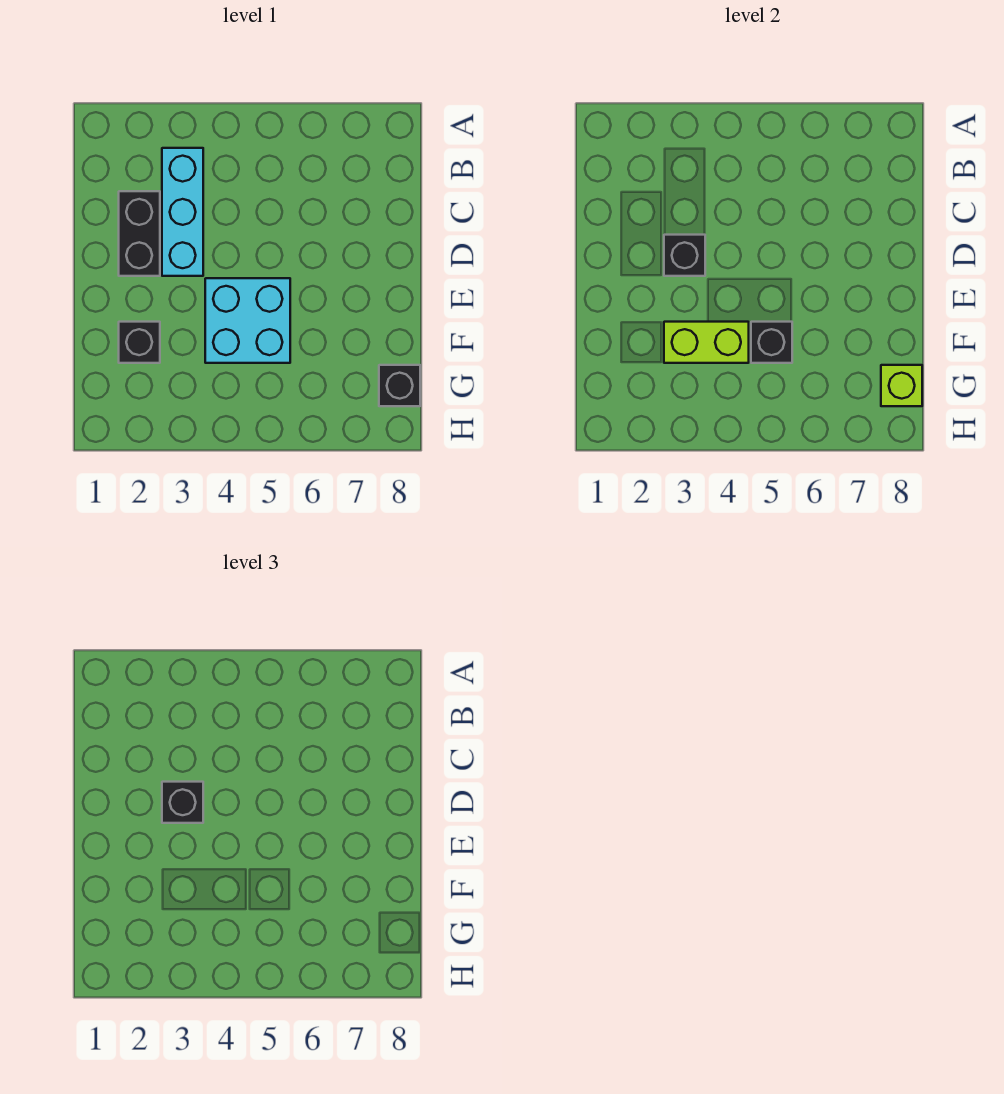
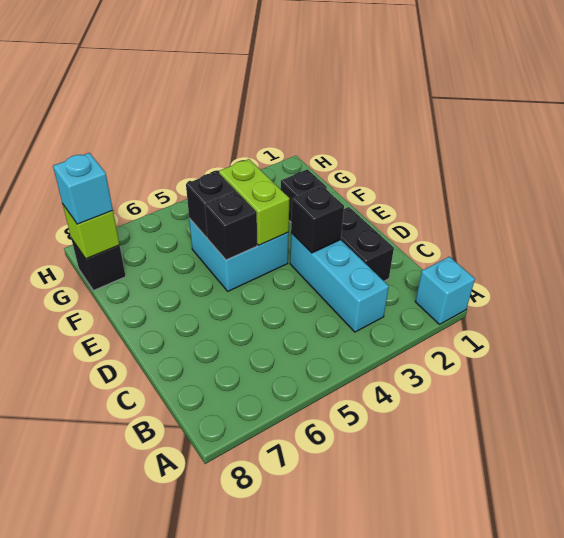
none -> cyan 1x1 brick [415,257,475,324]
black 1x1 brick [162,782,203,823] -> black 1x1 brick moved to [205,192,257,260]
lime 1x2 brick [664,322,749,363] -> lime 1x2 brick turned to [219,159,290,245]
none -> cyan 1x1 brick [53,153,113,224]

